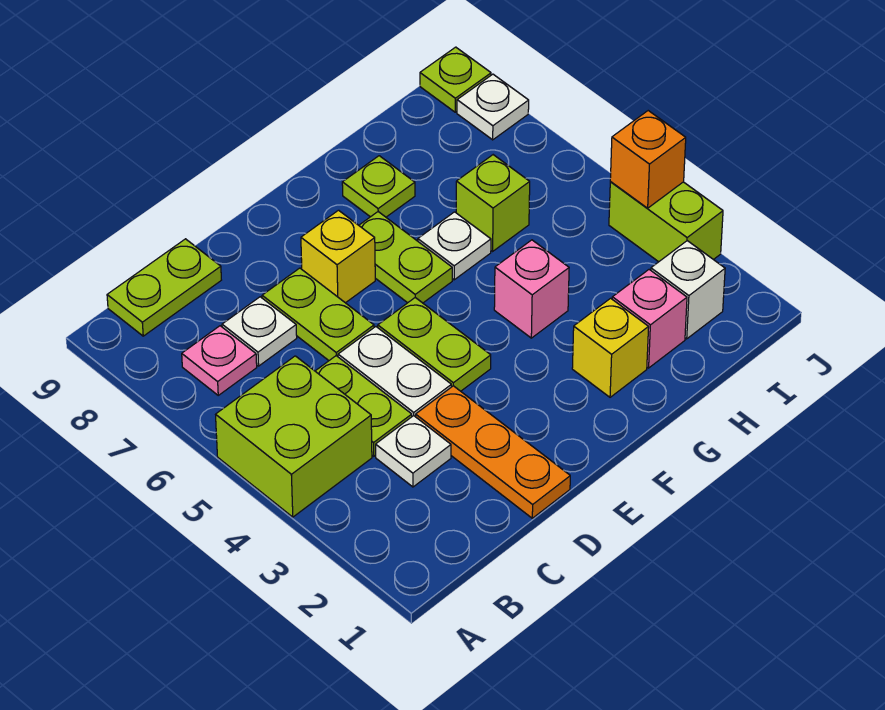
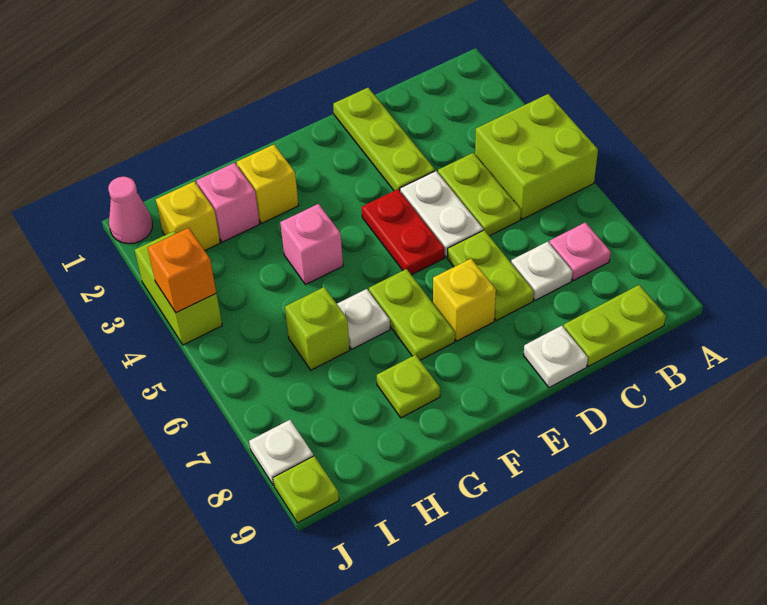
white 1x1 plate [376,416,451,487] -> white 1x1 plate moved to [523,326,588,388]
orange 1x3 plate [416,386,570,518] -> lime 1x3 plate [333,88,435,191]
lime 1x2 plate [378,298,491,391] -> red 1x2 plate [362,189,445,275]
white 1x1 brick [651,241,725,339] -> yellow 1x1 brick [156,181,220,251]
none -> pink 1x1 cone [108,177,152,244]

